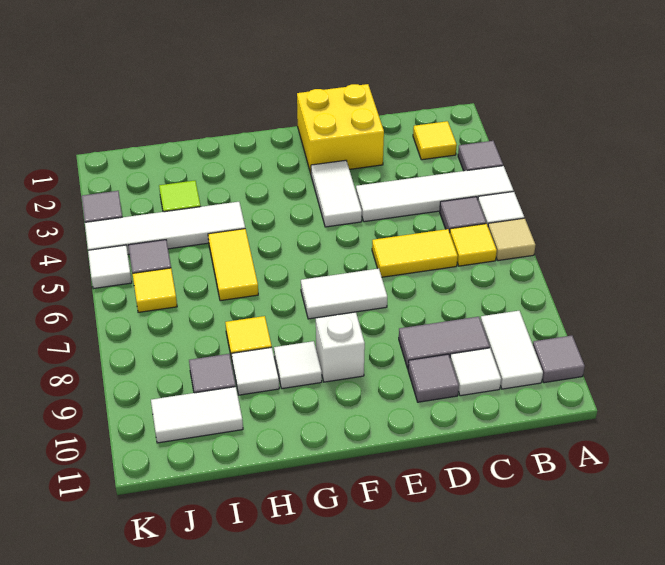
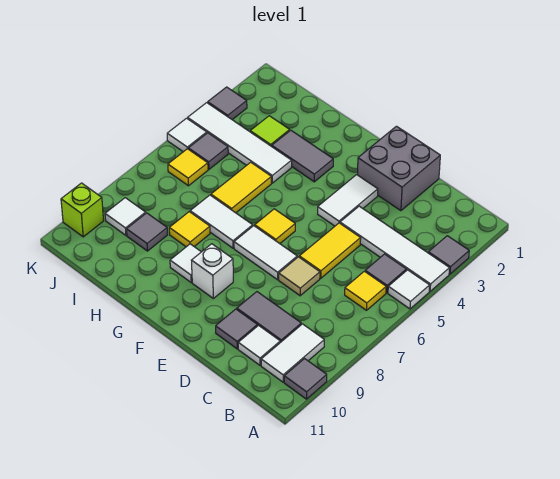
tan 1x1 tile [488,218,535,261] -> tan 1x1 tile moved to [279,257,320,296]
yellow 1x1 tile [413,121,457,160] -> yellow 1x1 tile moved to [255,209,295,244]
yellow 1x2 tile [372,229,458,277] -> yellow 1x2 tile turned to [299,223,361,278]
yellow 2x2 brick [297,84,384,173] -> grey 2x2 brick [357,126,440,211]
none -> grey 1x2 tile [272,130,333,182]
white 1x1 tile [232,347,279,395] -> white 1x1 tile moved to [105,198,146,235]
white 1x2 tile [151,387,243,443] -> white 1x2 tile moved to [190,195,253,248]
none -> lime 1x1 brick [61,183,104,237]

